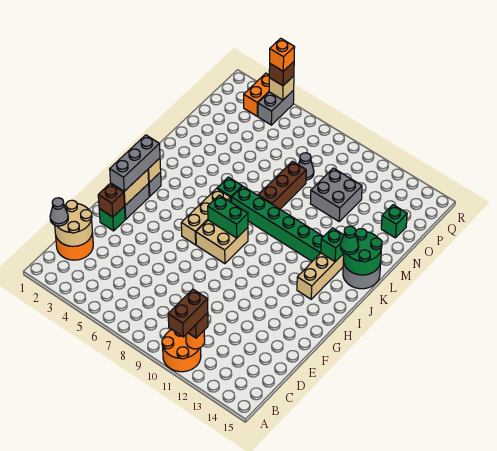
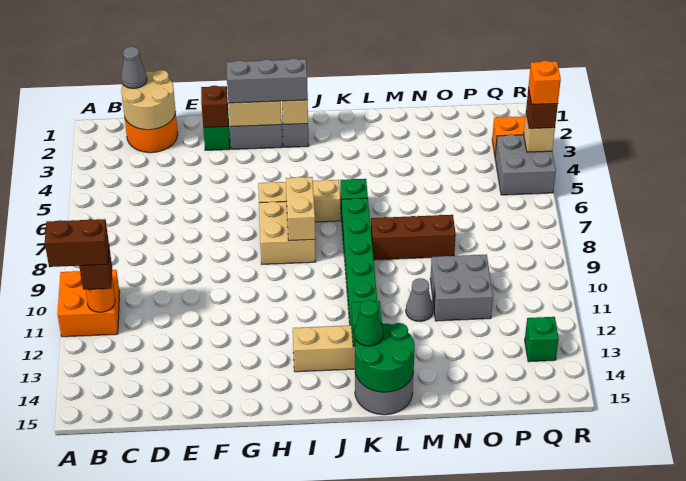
orange 2x2 round brick [162,330,201,372] -> orange 2x2 brick [57,270,120,337]
green 1x2 brick [208,195,248,238] -> tan 1x2 brick [286,177,315,241]
grey 1x1 cone [298,153,314,180] -> grey 1x1 cone moved to [406,278,433,322]
green 1x1 brick [381,205,407,238] -> green 1x1 brick moved to [525,317,559,362]
grey 1x2 brick [258,90,294,125] -> grey 2x2 brick [495,134,556,195]

